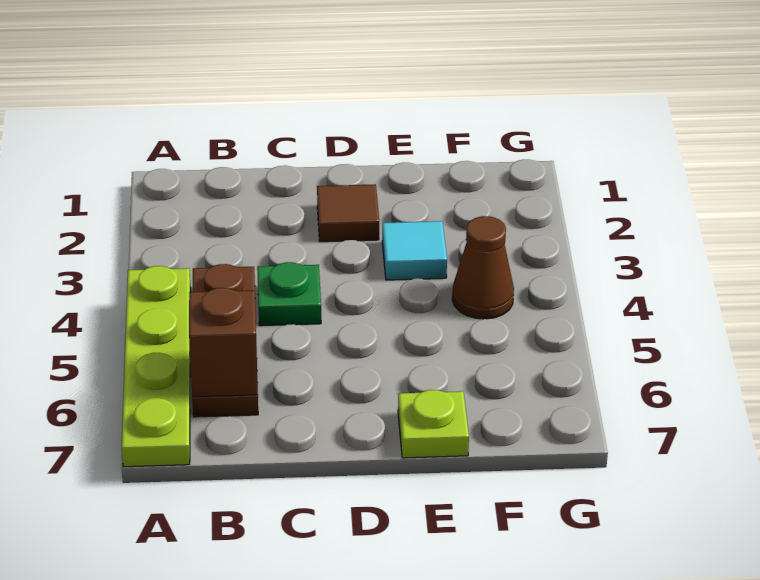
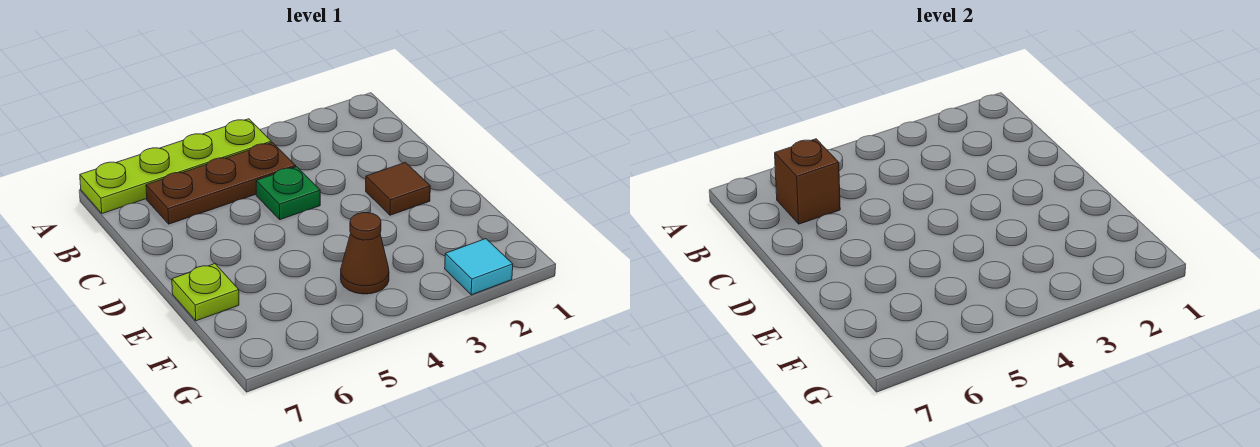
cyan 1x1 tile [382,221,447,280] -> cyan 1x1 tile moved to [445,239,513,295]

